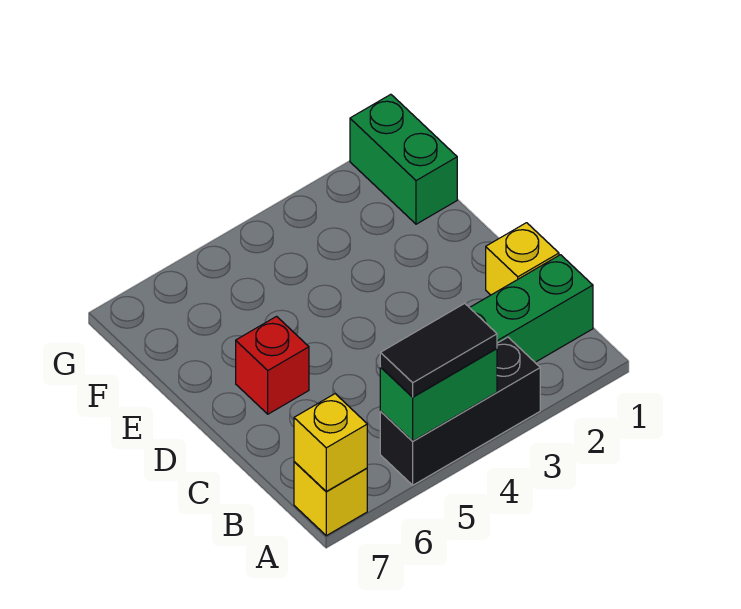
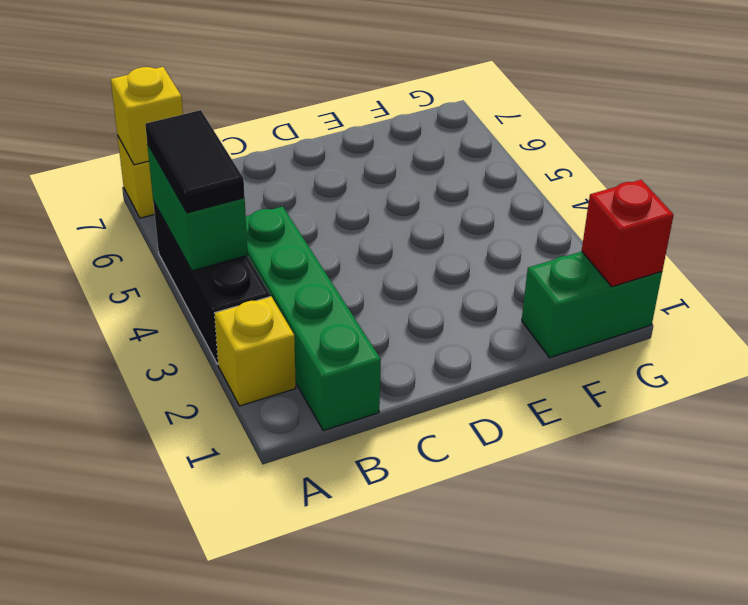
yellow 1x1 brick [486,223,559,295] -> yellow 1x1 brick moved to [215,296,296,406]
red 1x1 brick [236,316,309,414] -> red 1x1 brick moved to [582,180,674,287]

